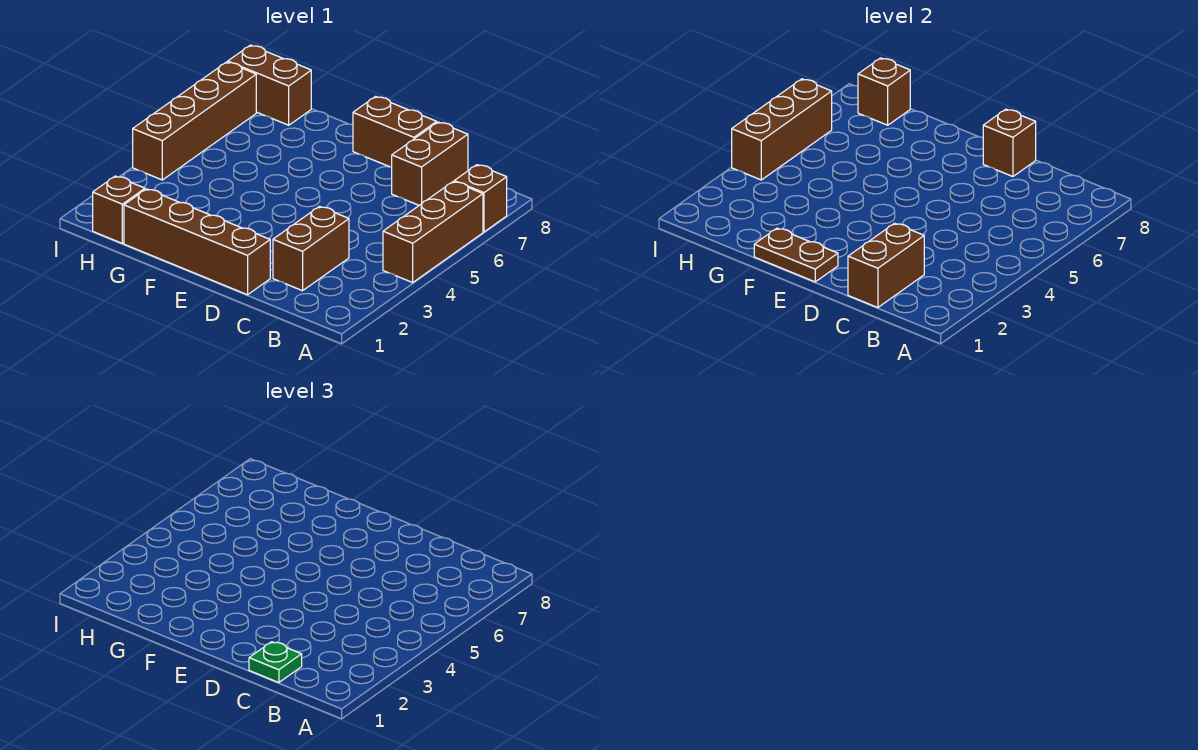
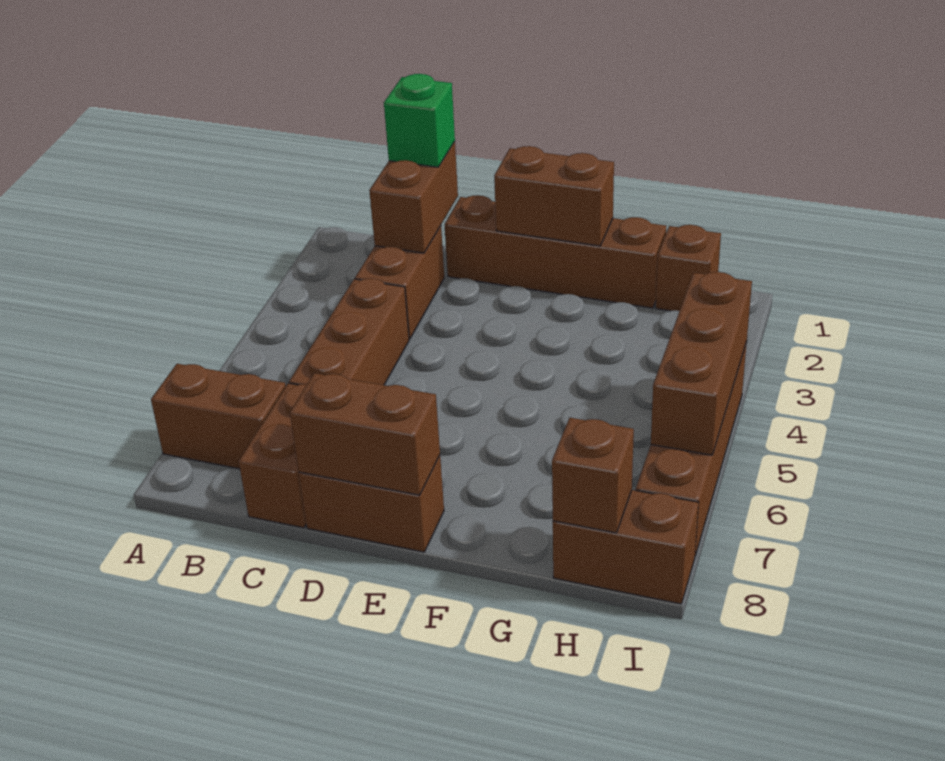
brown 1x3 brick [383,182,483,282] -> brown 1x3 brick moved to [289,278,409,385]
brown 1x1 brick [454,165,507,232] -> brown 1x2 brick [151,364,286,469]
green 1x1 plate [249,642,302,683] -> green 1x1 brick [384,74,455,167]
brown 1x1 brick [983,109,1036,177] -> brown 1x2 brick [290,373,440,495]
brown 1x2 plate [754,228,838,282] -> brown 1x2 brick [494,146,614,246]

